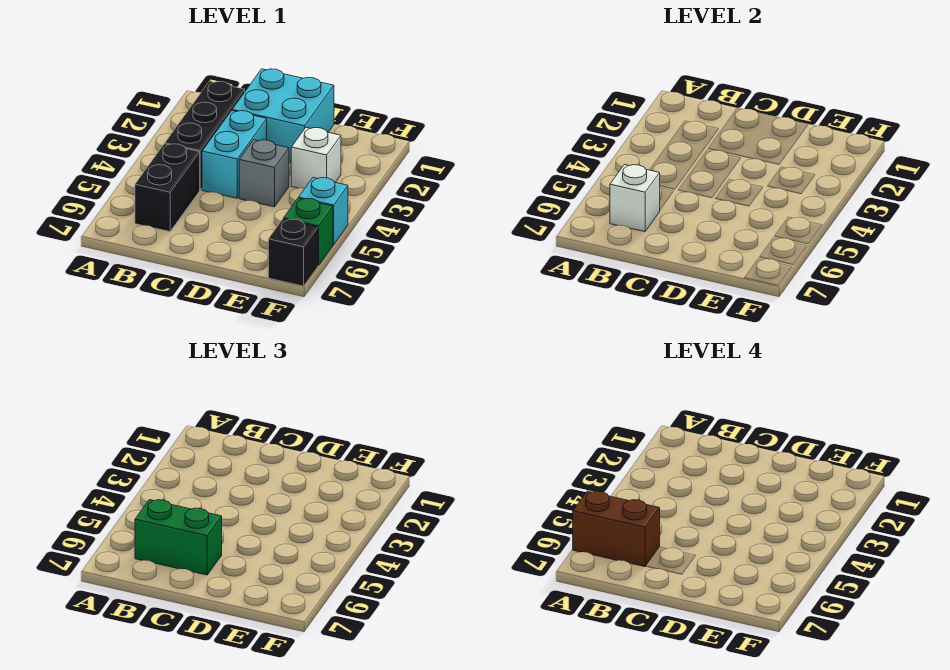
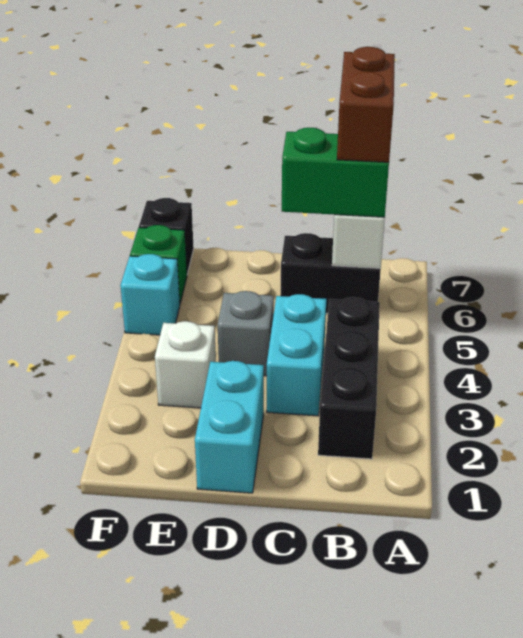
brown 1x2 brick [573,491,660,567] -> brown 1x2 brick turned to [337,47,395,162]
black 1x2 brick [135,144,200,232] -> black 1x2 brick turned to [280,233,381,313]
cyan 2x2 brick [232,69,334,162] -> cyan 1x2 brick [195,361,264,493]

